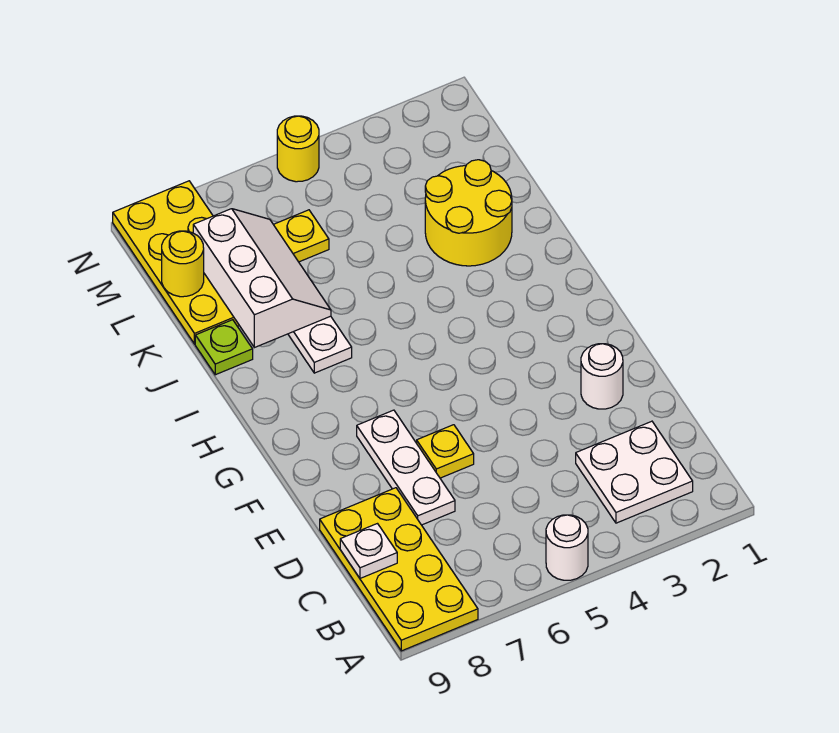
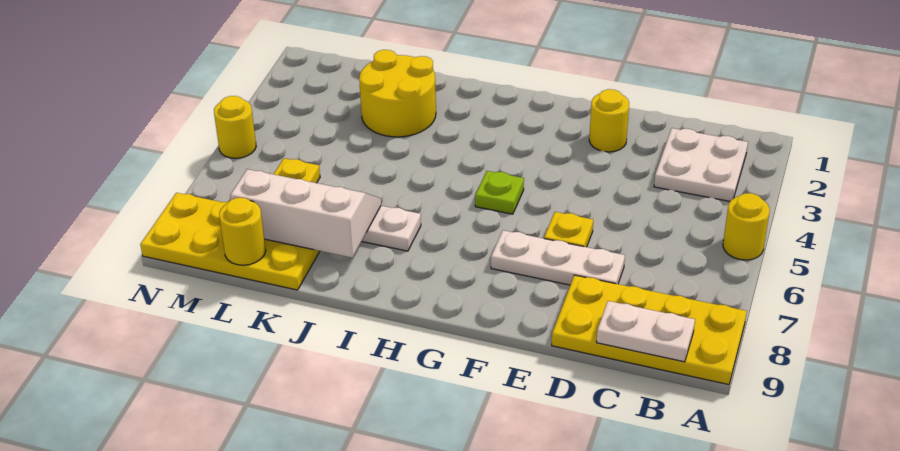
white 1x1 round brick [546,515,588,580] -> yellow 1x1 round brick [723,193,770,260]
white 1x1 plate [340,524,397,578] -> white 1x2 plate [597,301,695,362]
white 1x1 round brick [581,344,623,409] -> yellow 1x1 round brick [589,89,629,152]
lime 1x1 plate [195,320,253,375] -> lime 1x1 plate moved to [475,171,524,214]

